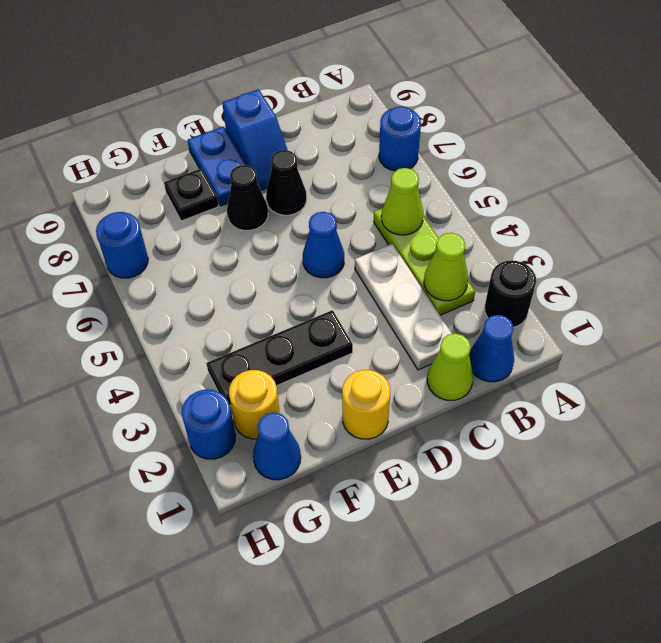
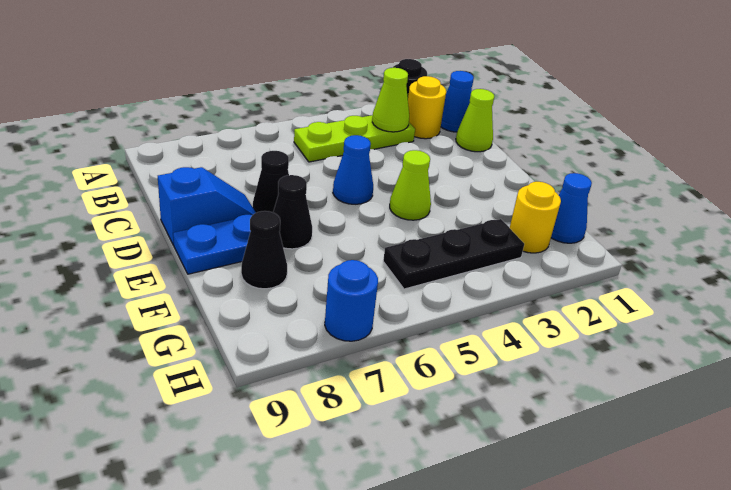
blue 1x1 round brick [379,106,421,171] -> none
lime 1x1 cone [381,168,423,235] -> lime 1x1 cone moved to [390,150,431,220]
white 1x3 plate [355,244,452,370] -> none
yellow 1x1 round brick [342,370,390,439] -> yellow 1x1 round brick moved to [408,76,446,139]
black 1x3 plate [206,310,353,406] -> black 1x3 plate turned to [383,219,524,289]
black 1x1 plate [164,169,219,221] -> black 1x1 cone [241,211,287,289]
blue 1x1 round brick [182,390,236,459] -> none

